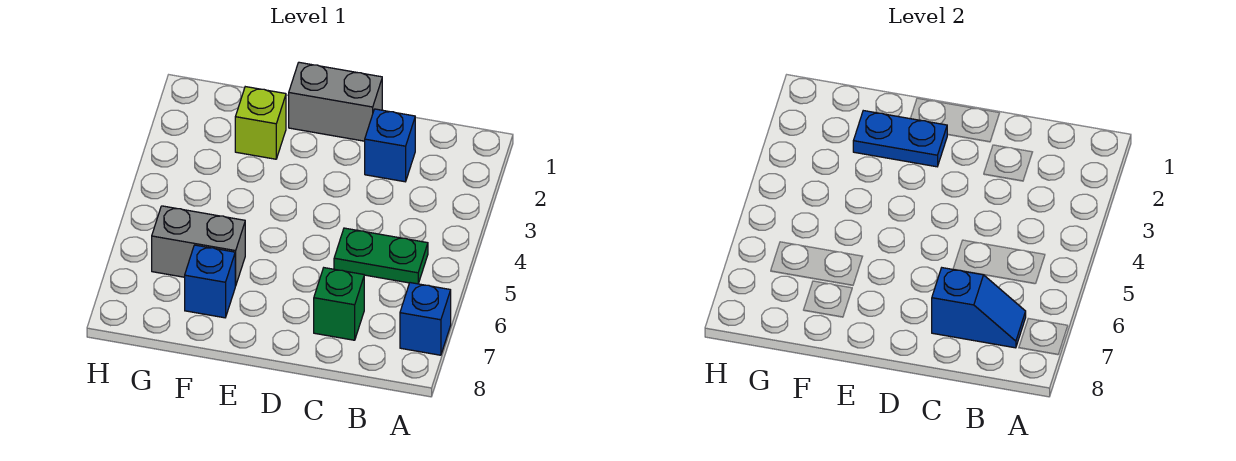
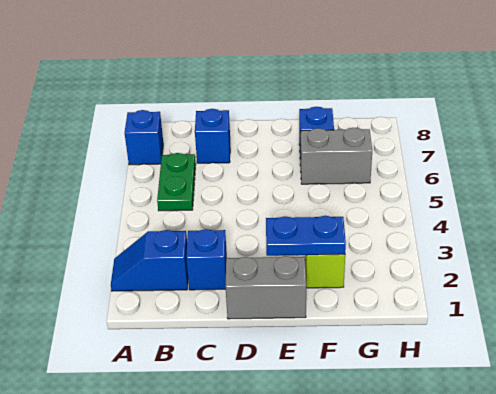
green 1x2 plate [334,228,428,284] -> green 1x2 plate turned to [157,153,196,211]
blue 1x2 slope [932,268,1026,348] -> blue 1x2 slope moved to [111,230,188,291]
green 1x1 brick [314,268,364,340] -> blue 1x1 brick [195,109,230,163]

